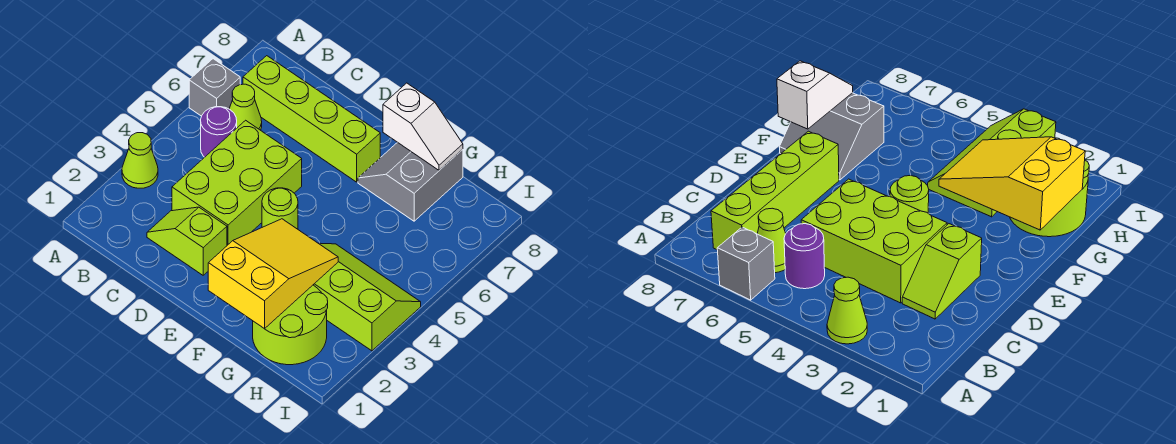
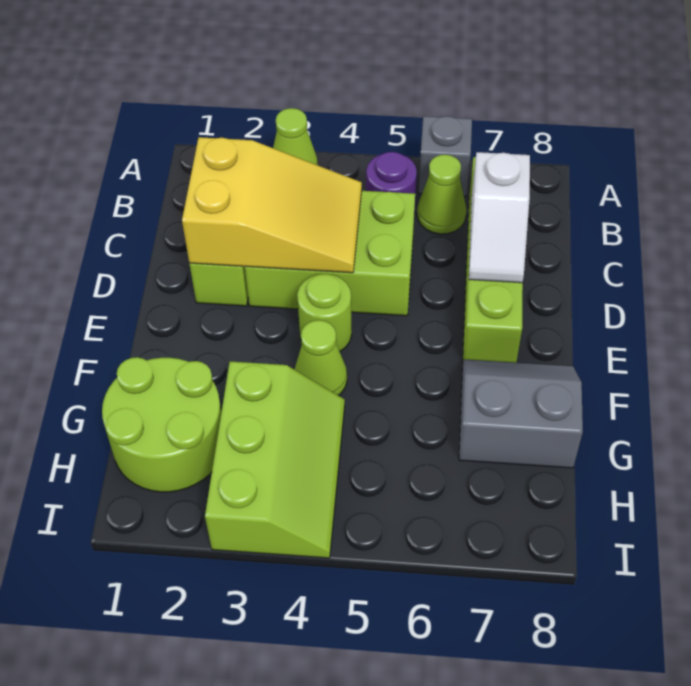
yellow 2x3 slope [208,219,338,329] -> yellow 2x3 slope moved to [182,137,362,273]
none -> lime 1x1 cone [294,320,347,396]
white 1x2 slope [383,83,463,170] -> white 1x2 slope moved to [469,152,530,283]

